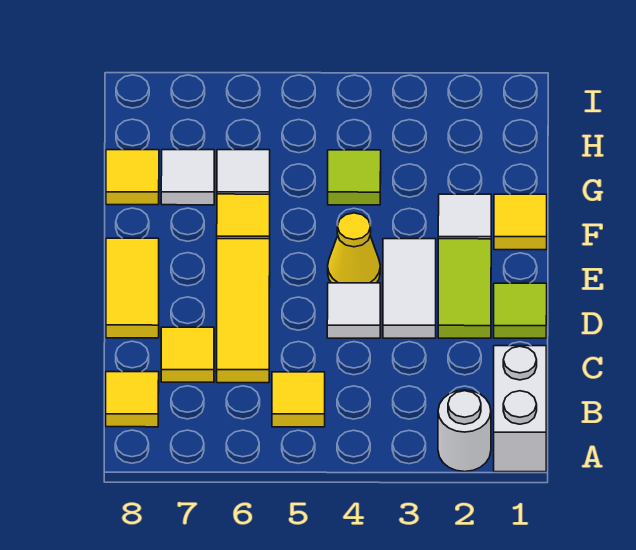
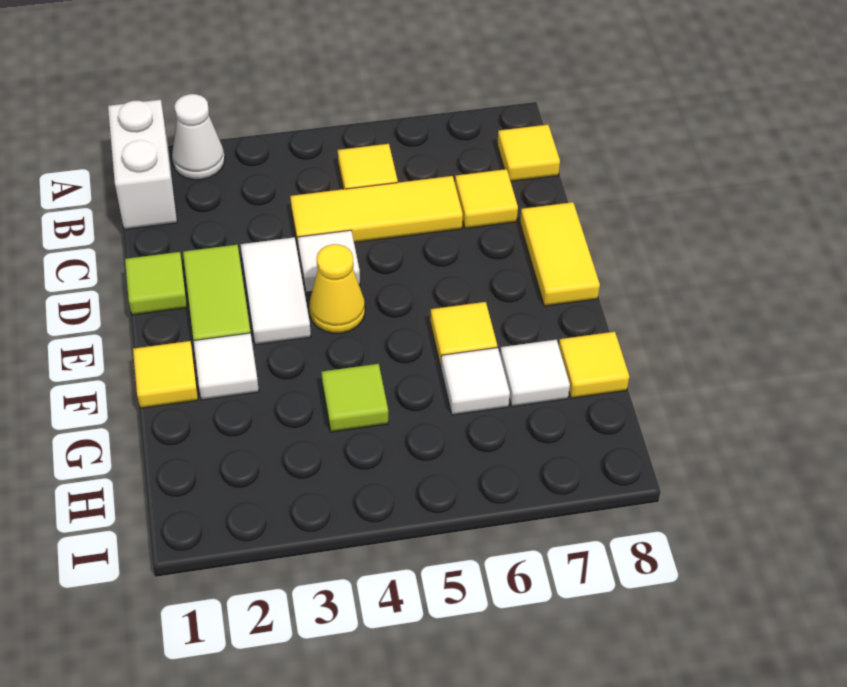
white 1x1 round brick [438,390,491,472] -> white 1x1 cone [172,94,225,180]
yellow 1x3 tile [217,239,270,383] -> yellow 1x3 tile turned to [290,176,463,245]

